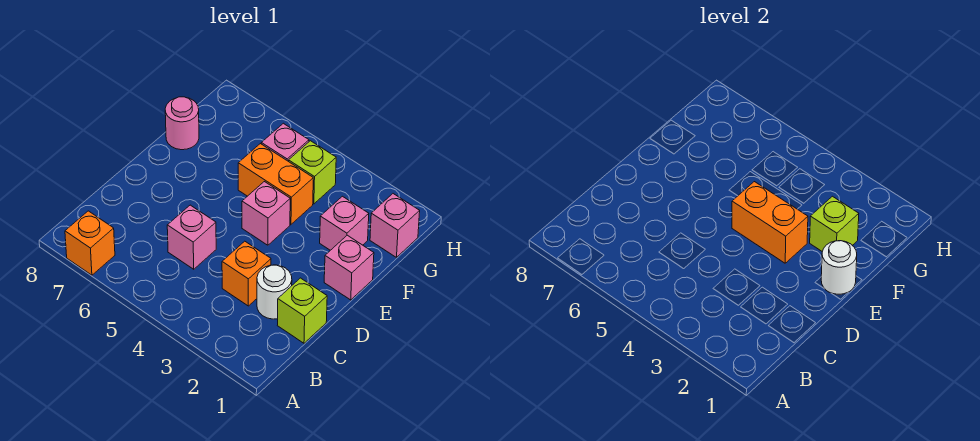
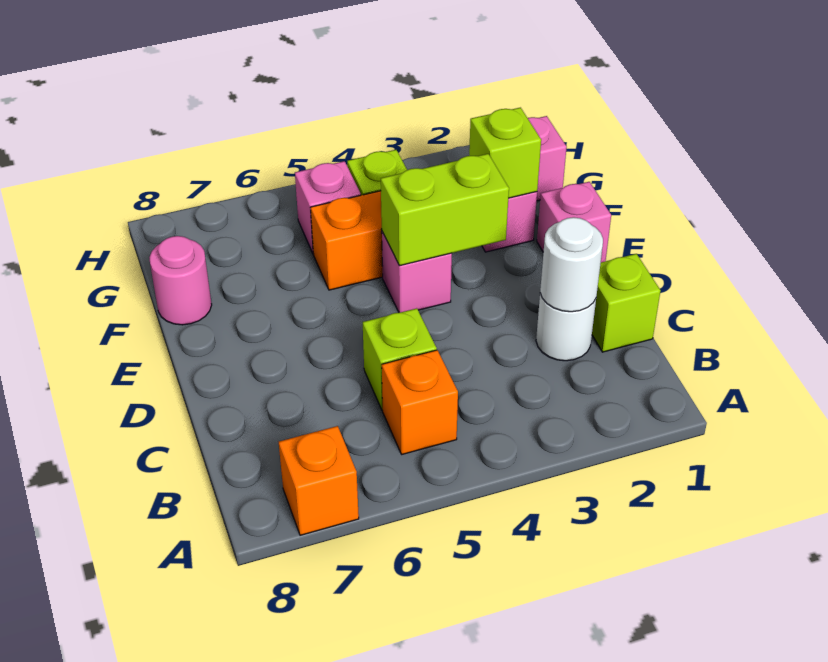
orange 1x1 brick [222,241,271,306] -> orange 1x1 brick moved to [382,350,458,454]
pink 1x1 brick [167,205,216,269] -> lime 1x1 brick [363,308,437,410]
white 1x1 round brick [821,241,857,294] -> white 1x1 round brick moved to [540,217,603,312]
orange 1x2 brick [732,182,808,263] -> lime 1x2 brick [381,154,509,266]

